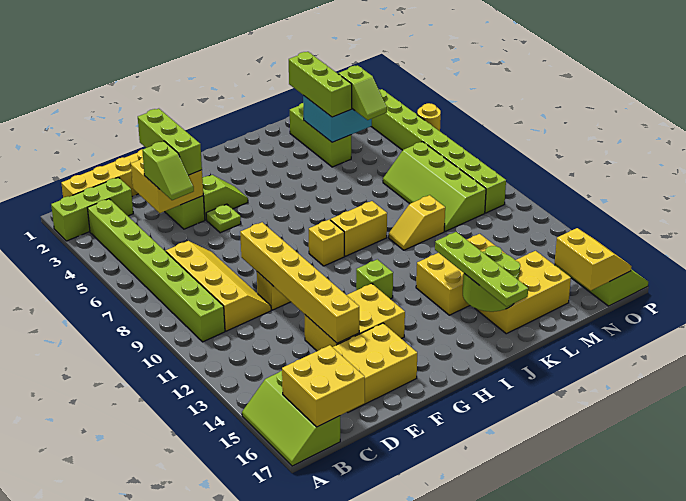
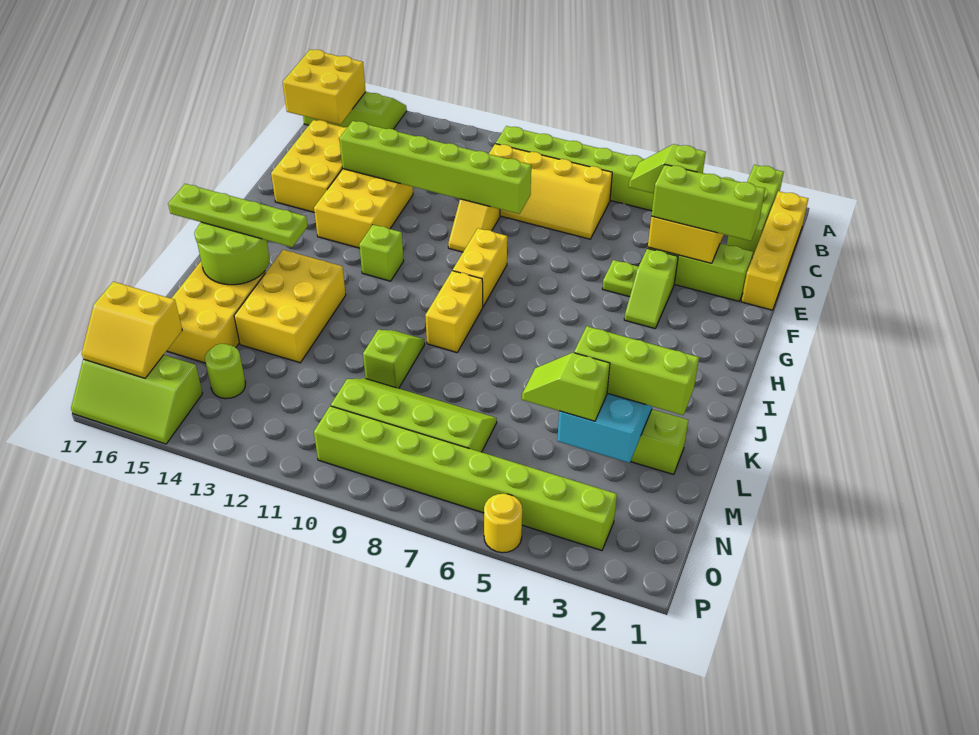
yellow 1x6 brick [240,222,359,343] -> lime 1x6 brick [339,121,531,214]
yellow 1x1 brick [309,220,344,266] -> yellow 1x2 brick [453,228,507,306]
yellow 1x2 slope [388,195,445,250] -> lime 1x2 slope [363,330,425,388]
none -> lime 1x1 round brick [205,344,245,399]

